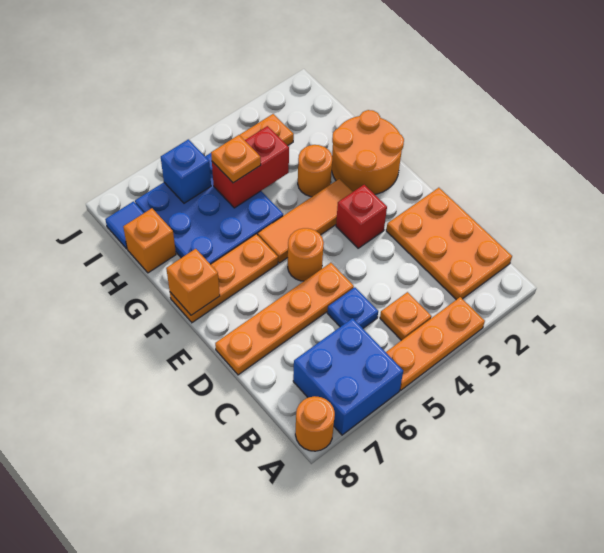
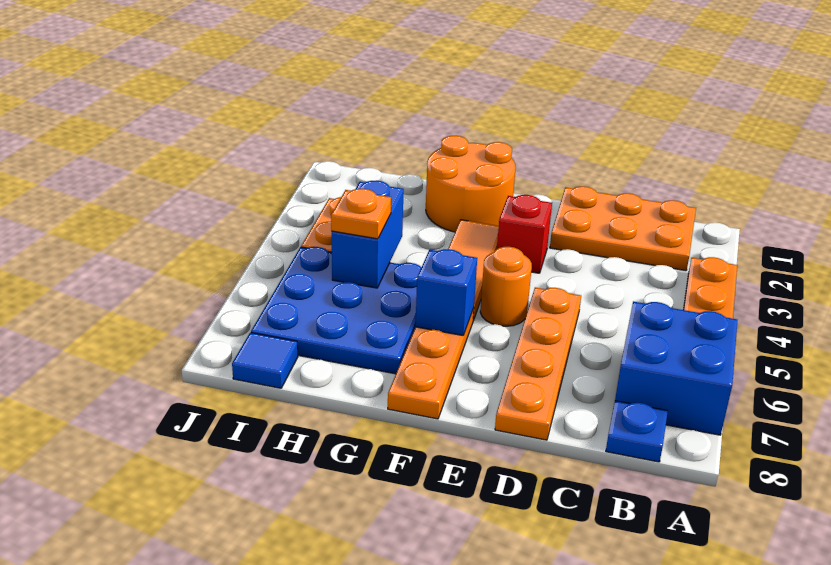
orange 1x1 round brick [295,396,335,451] -> none
orange 1x1 plate [380,292,432,340] -> none
blue 1x1 plate [327,287,378,328] -> blue 1x1 plate moved to [606,401,668,462]
orange 1x1 brick [166,249,220,315] -> none
orange 1x1 round brick [298,145,332,197] -> none
red 1x2 brick [212,126,289,208] -> blue 1x2 brick [332,180,404,288]
orange 1x1 brick [123,208,176,273] -> none
blue 1x1 brick [161,139,211,203] -> blue 1x1 brick moved to [415,249,477,335]

